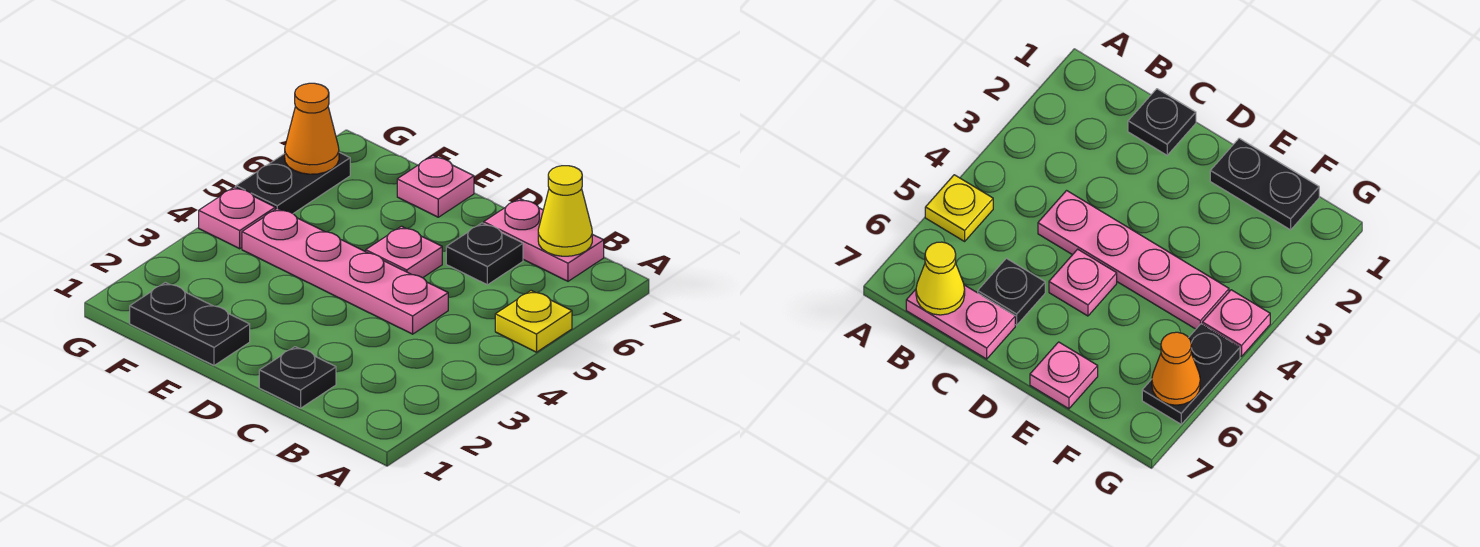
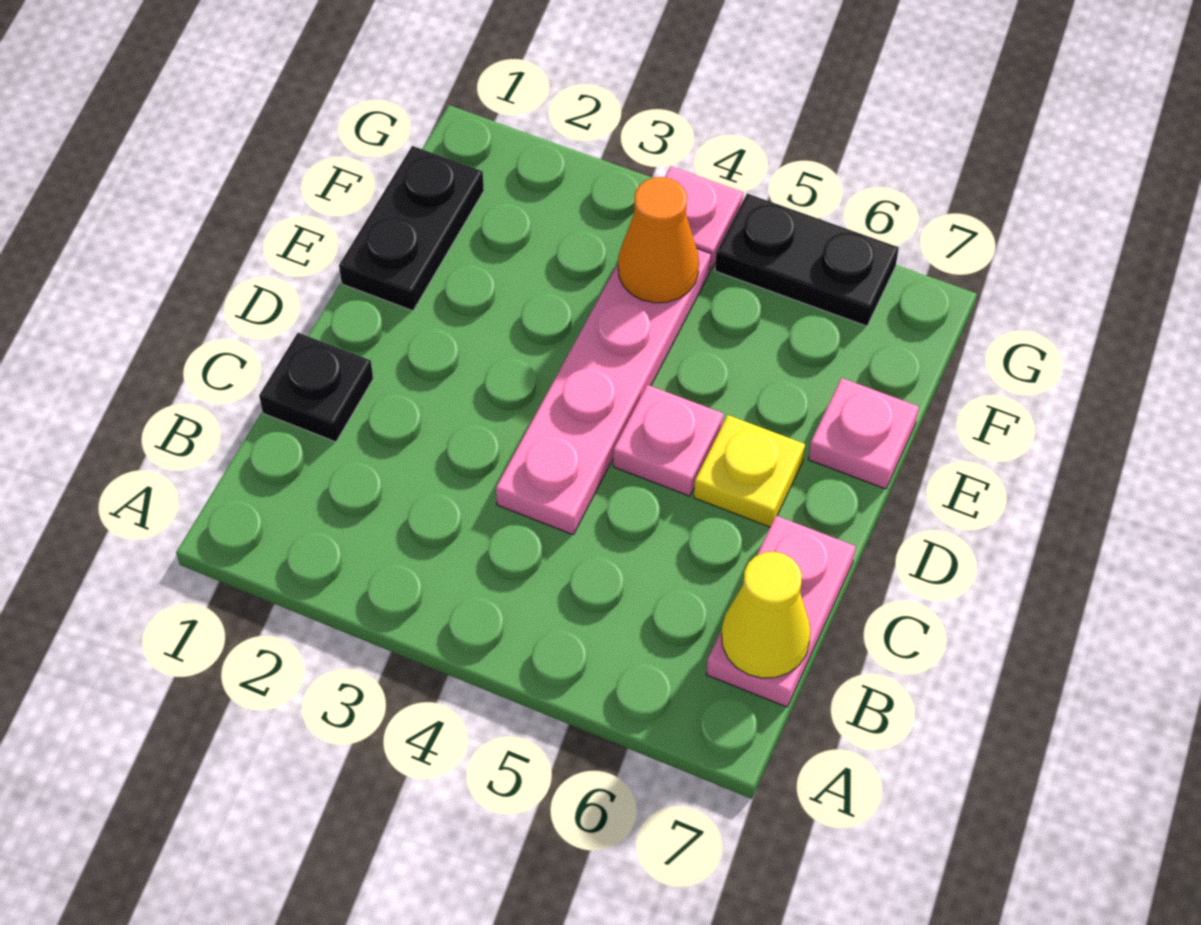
yellow 1x1 plate [495,291,572,352] -> yellow 1x1 plate moved to [694,415,805,527]
black 1x1 plate [446,223,523,285] -> none
orange 1x1 cone [285,83,339,174] -> orange 1x1 cone moved to [618,177,699,303]

